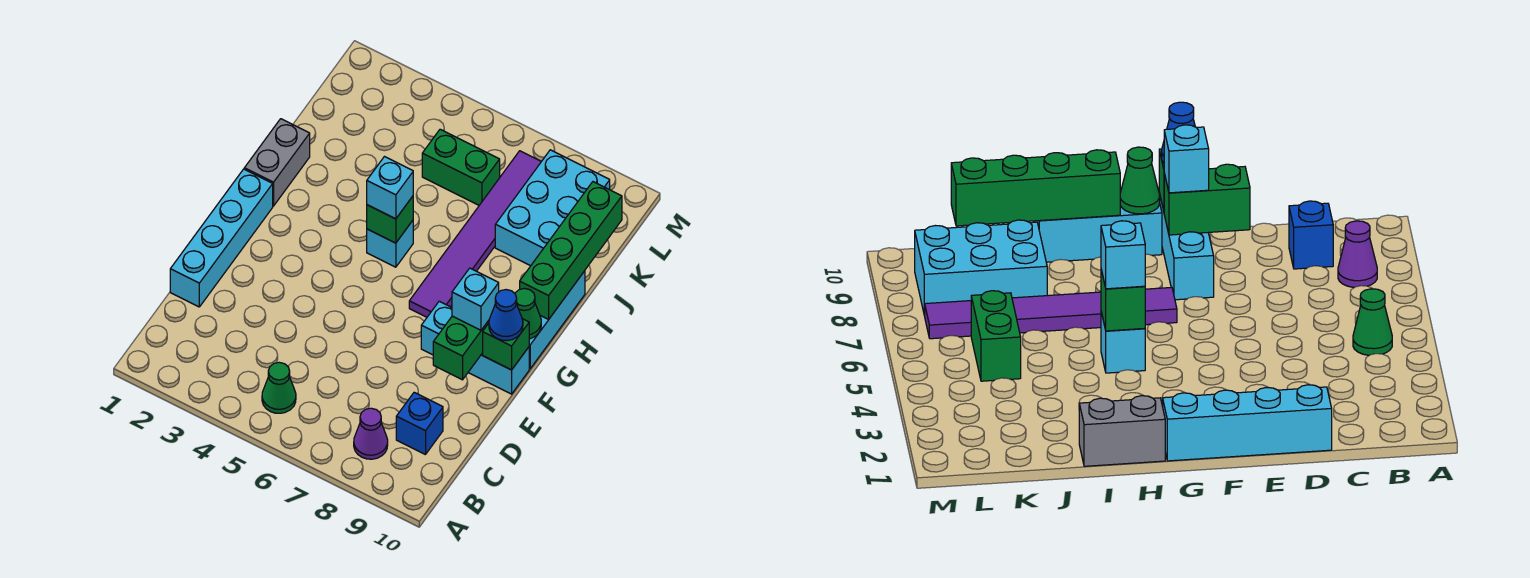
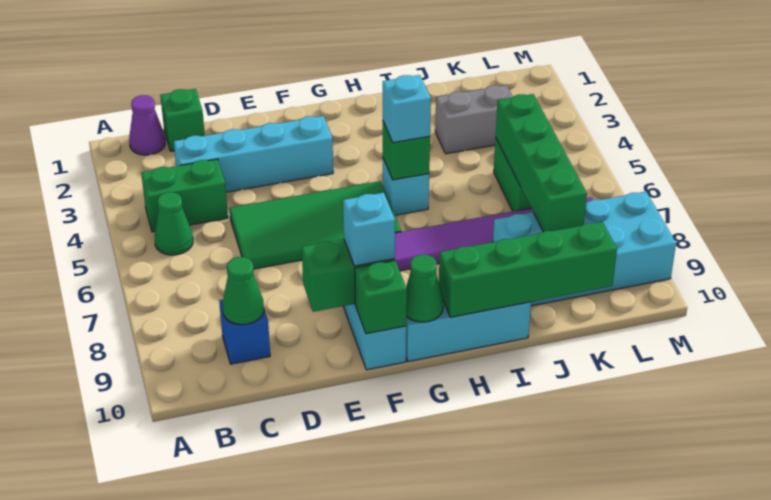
none -> green 1x2 brick [141,159,228,232]
purple 1x1 cone [354,408,388,459] -> purple 1x1 cone moved to [129,95,165,155]
none -> green 1x1 brick [160,89,205,151]
none -> green 1x1 cone [222,257,264,325]
cyan 1x4 brick [170,169,273,307] -> cyan 1x4 brick moved to [174,116,333,192]
none -> green 2x4 tile [229,181,401,269]
blue 1x1 cone [489,290,523,341] -> none
grey 1x2 brick [244,119,310,206] -> grey 1x2 brick moved to [435,85,513,154]
cyan 2x3 brick [495,150,610,266] -> cyan 2x4 brick [493,192,676,306]
none -> green 1x4 brick [496,94,587,232]

